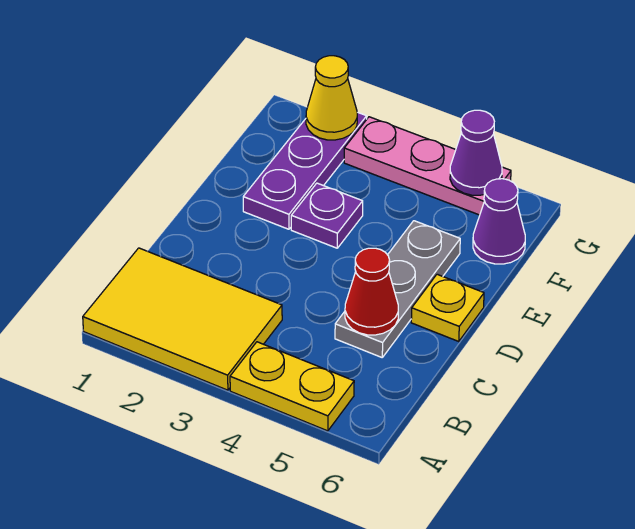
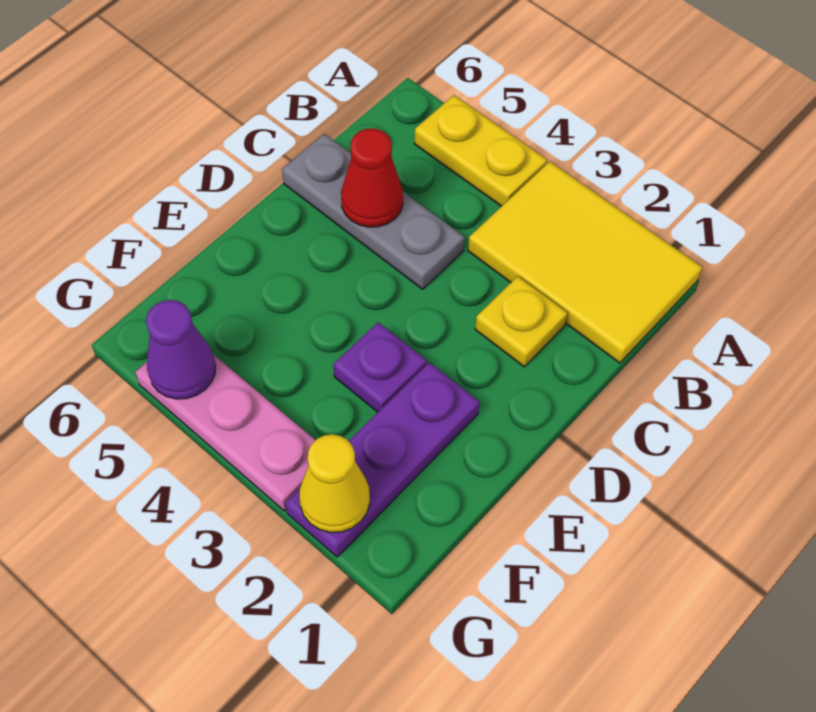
grey 1x3 plate [335,221,460,357] -> grey 1x3 plate turned to [282,134,465,289]
yellow 1x1 plate [411,274,484,342] -> yellow 1x1 plate moved to [475,276,568,367]
purple 1x1 cone [473,179,525,264] -> none

